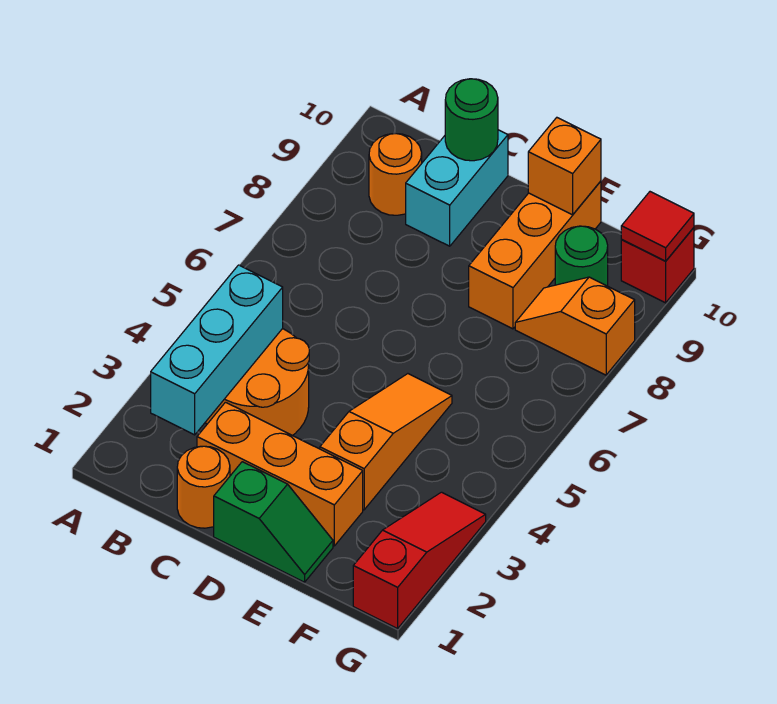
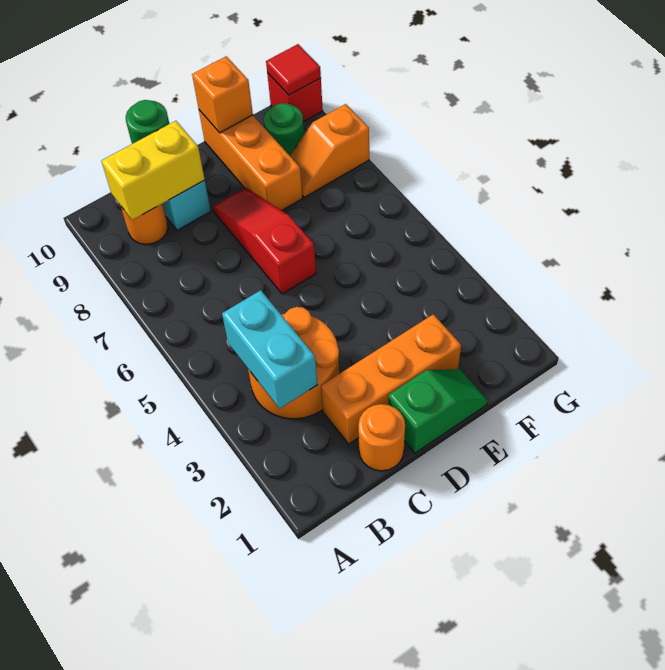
cyan 1x3 brick [151,265,283,435] -> cyan 1x2 brick [222,290,318,409]
none -> yellow 1x2 brick [102,121,205,220]
orange 1x3 slope [320,374,452,510] -> none
red 1x3 slope [353,492,486,629] -> red 1x3 slope moved to [213,188,316,294]

